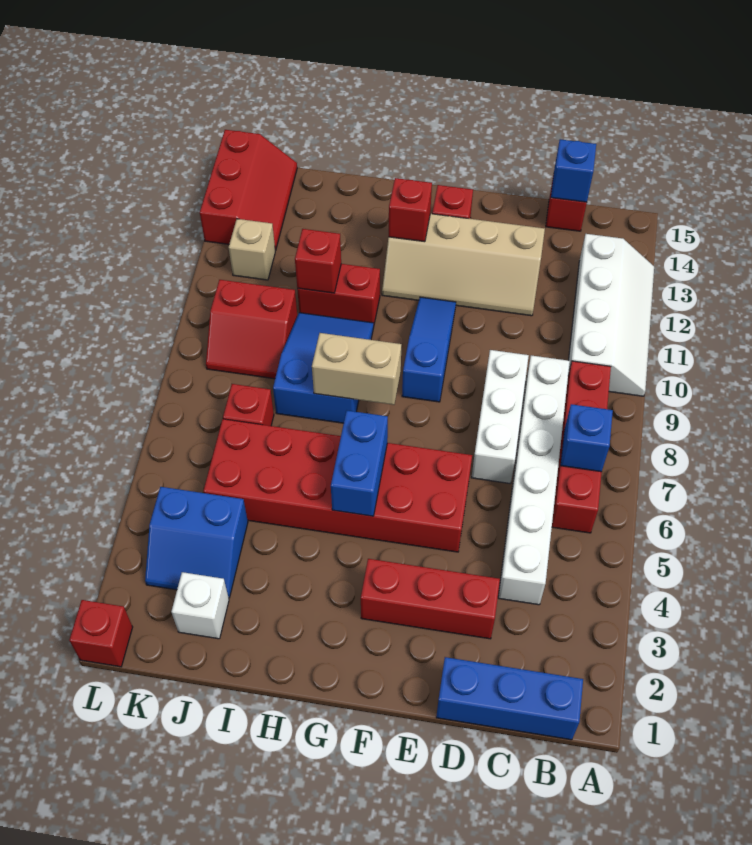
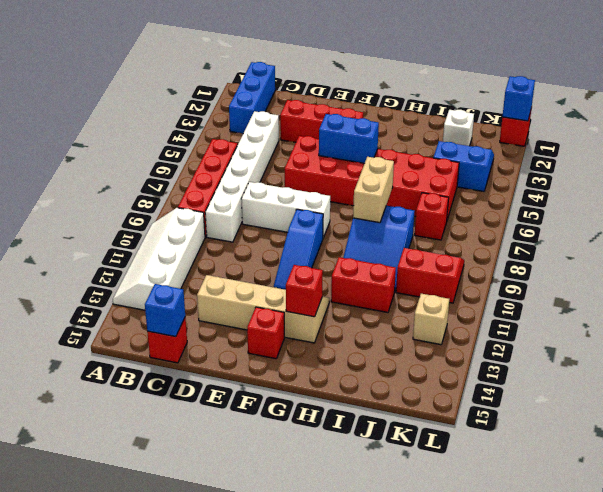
blue 1x3 brick [436,657,583,740] -> blue 1x3 brick turned to [229,62,275,134]
blue 1x1 brick [561,404,613,472] -> blue 1x1 brick moved to [502,76,535,121]
white 1x3 brick [471,350,529,484] -> white 1x3 brick turned to [242,182,330,238]
blue 1x2 brick [331,411,388,516] -> blue 1x2 brick turned to [319,114,379,163]
tan 1x2 brick [312,333,401,405] -> tan 1x2 brick turned to [353,157,394,223]
red 1x1 brick [295,229,341,293] -> none
red 2x3 slope [200,130,297,250] -> none

